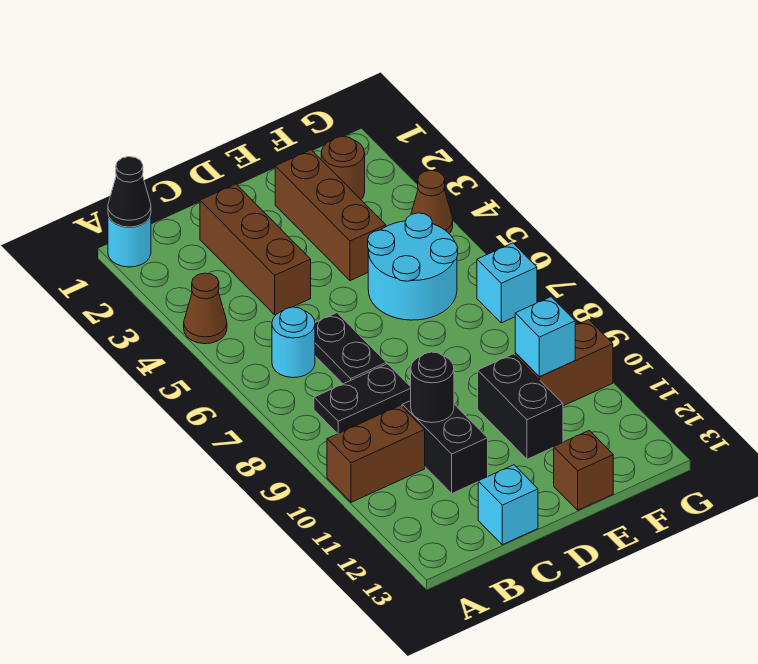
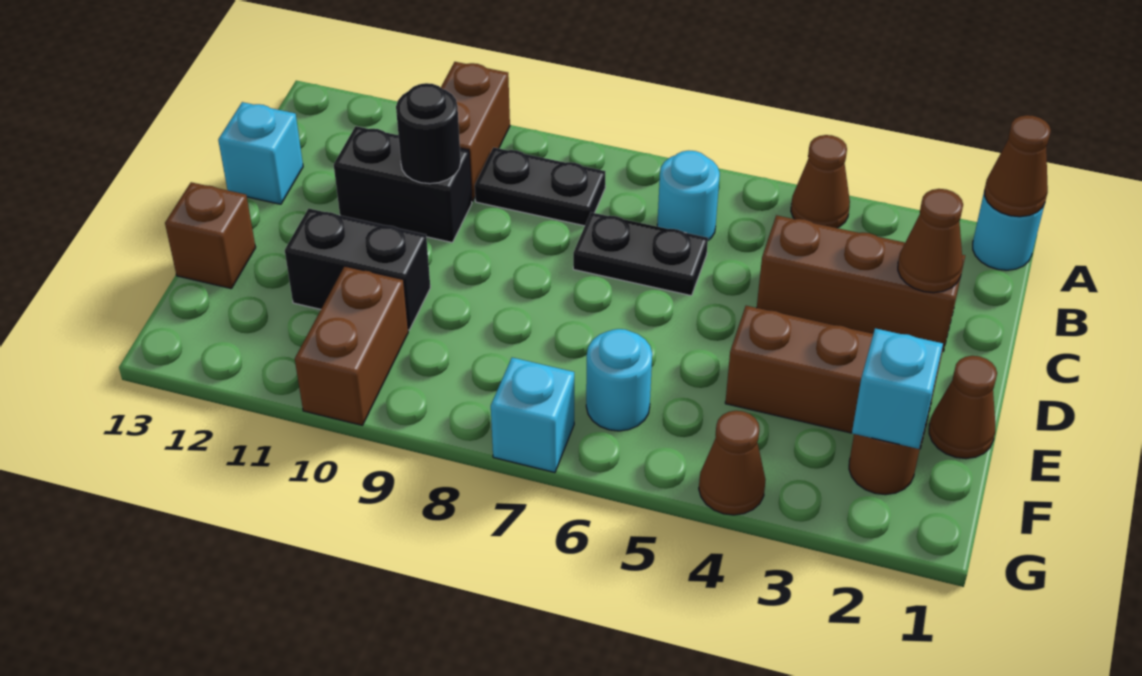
black 1x1 cone [108,157,151,227] -> brown 1x1 cone [985,115,1051,217]
black 1x2 plate [314,364,411,434] -> black 1x2 plate turned to [475,147,605,226]
none -> brown 1x1 cone [898,189,963,293]
none -> brown 1x1 cone [929,356,997,459]
cyan 2x2 round brick [368,213,458,320] -> cyan 1x1 round brick [586,329,652,431]
cyan 1x1 brick [515,297,575,377] -> cyan 1x1 brick moved to [852,328,943,449]

